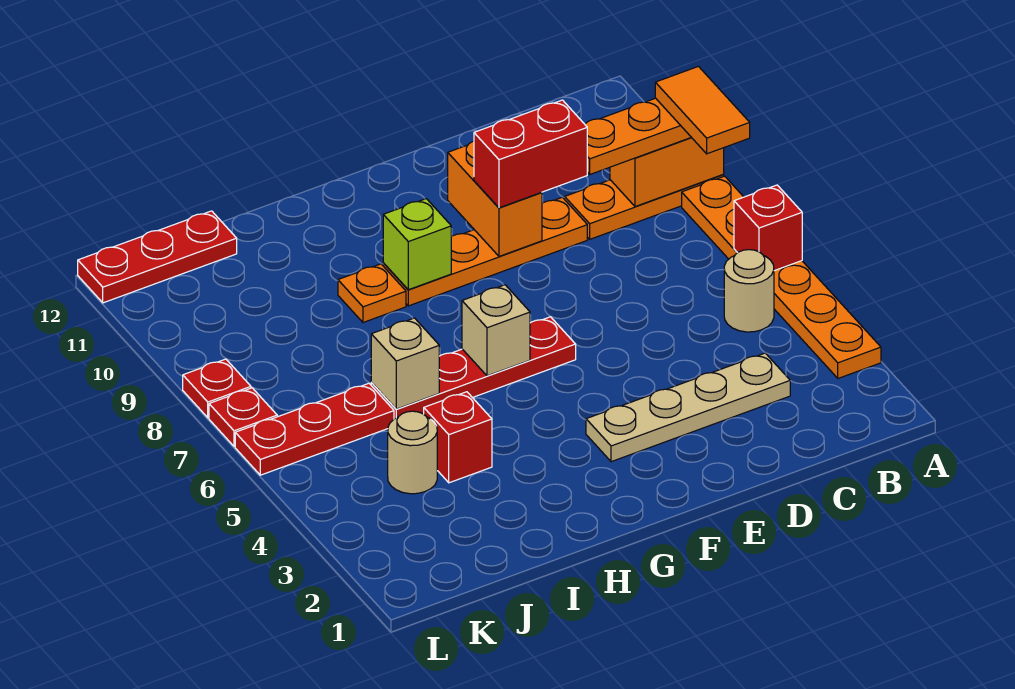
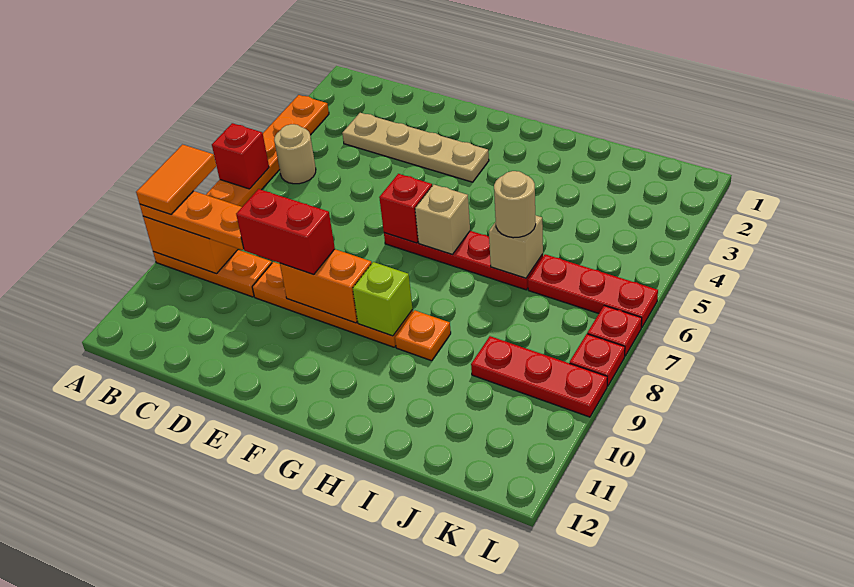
orange 1x2 brick [448,141,542,256] -> orange 1x2 brick turned to [280,249,372,323]
red 1x1 brick [424,392,492,483] -> red 1x1 brick moved to [379,174,432,243]
tan 1x1 round brick [388,411,437,494] -> tan 1x1 round brick moved to [494,171,536,238]
red 1x3 plate [78,211,237,303] -> red 1x3 plate moved to [471,336,607,417]

